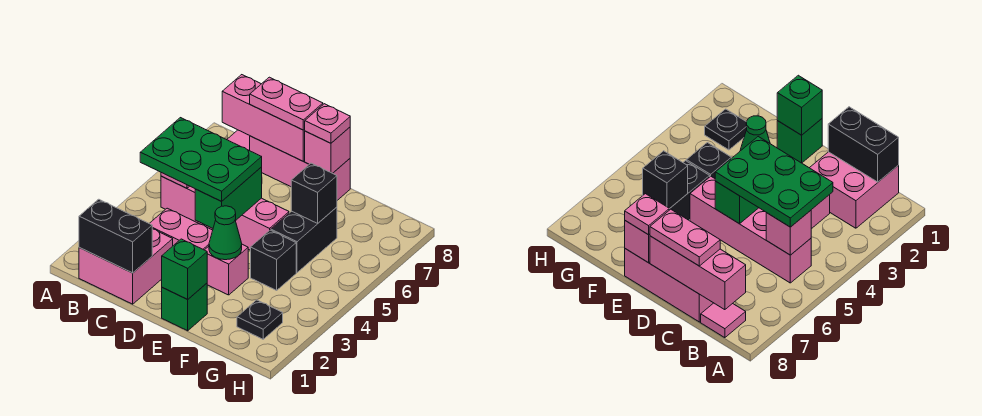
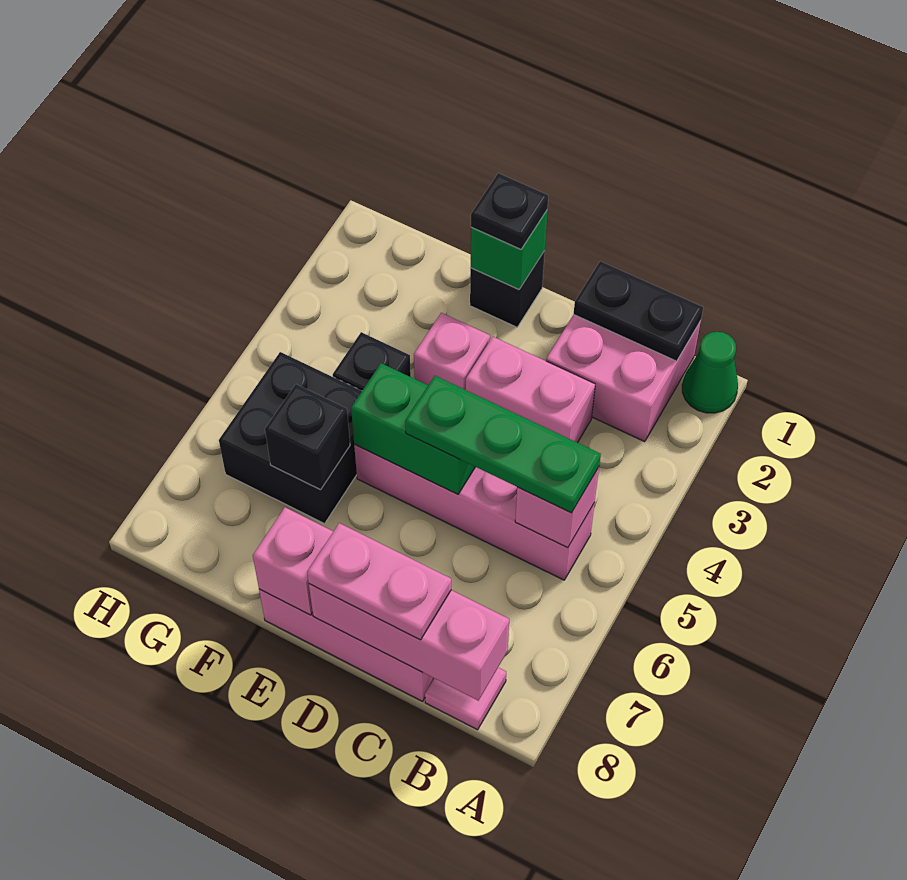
black 1x2 brick [79,199,152,273] -> black 1x2 plate [574,261,703,361]
green 2x3 plate [140,118,262,201] -> green 1x3 plate [405,376,601,513]
green 1x2 brick [195,167,262,228] -> green 1x2 brick turned to [351,363,475,494]
green 1x1 brick [162,283,207,331] -> black 1x1 brick [470,251,545,327]
green 1x1 cone [209,206,242,260] -> green 1x1 cone moved to [682,332,738,413]
pink 1x1 plate [304,104,350,143] -> none
black 1x2 brick [271,207,337,273] -> black 2x2 brick [219,352,362,524]
black 1x1 plate [237,300,283,339] -> black 1x1 plate moved to [471,173,548,249]

